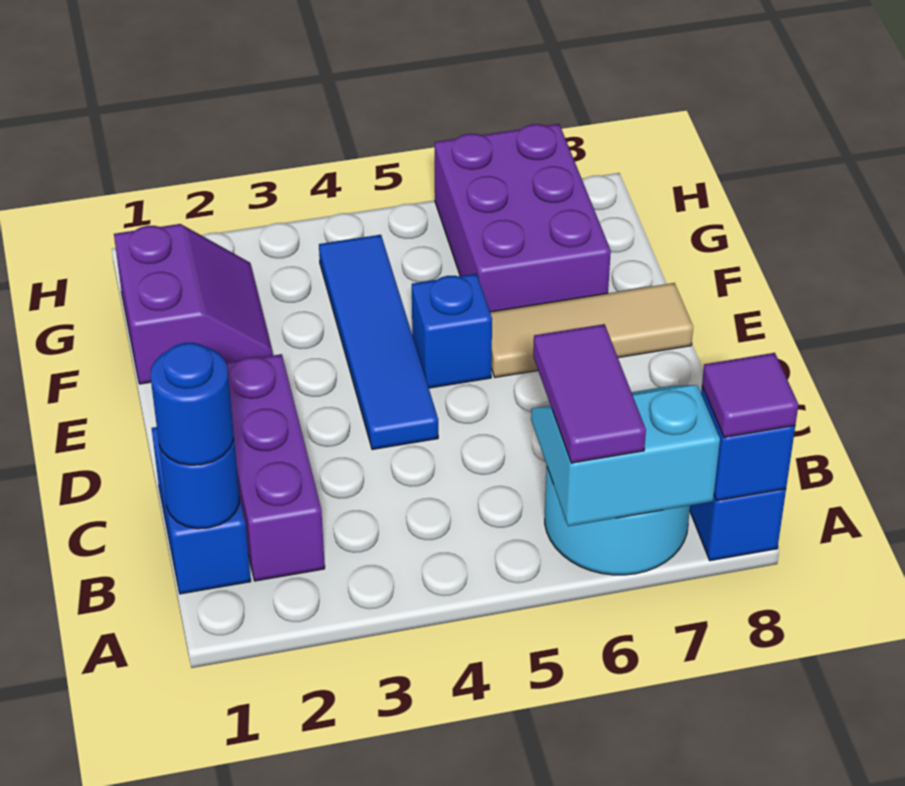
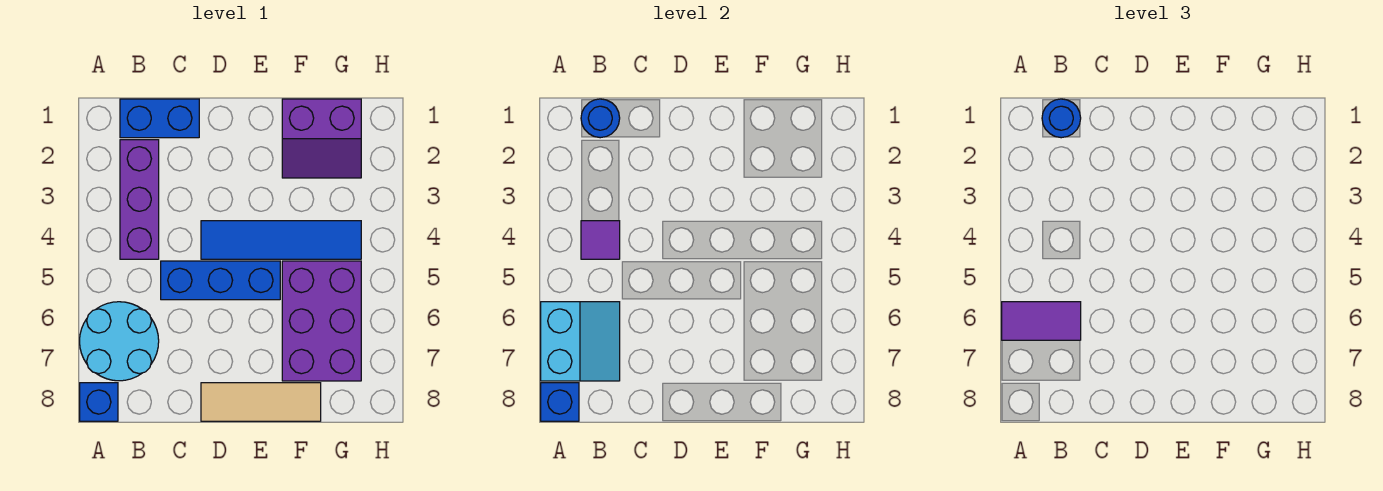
purple 1x1 tile [702,353,798,437] -> purple 1x1 tile moved to [581,221,620,259]
purple 1x3 brick [226,354,325,581] -> purple 1x3 brick turned to [120,140,159,259]
blue 1x1 brick [412,274,492,388] -> blue 1x3 brick [161,261,280,300]
tan 1x3 tile [490,283,693,377] -> tan 1x3 tile turned to [201,383,321,421]
purple 2x3 brick [434,124,611,312] -> purple 2x3 brick turned to [282,261,361,381]

